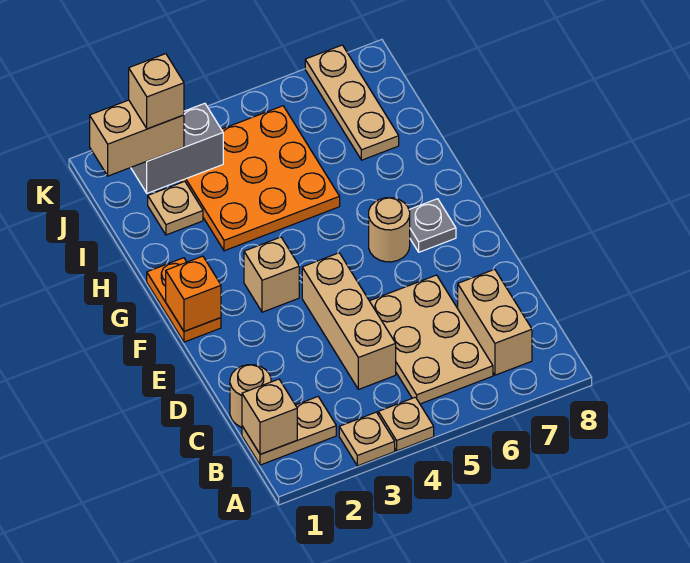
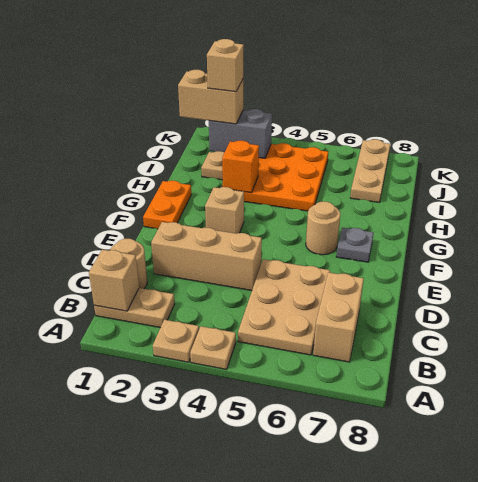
tan 1x3 brick [302,253,396,389] -> tan 1x3 brick turned to [151,222,262,291]
orange 1x1 brick [166,256,221,331] -> orange 1x1 brick moved to [222,141,259,193]

